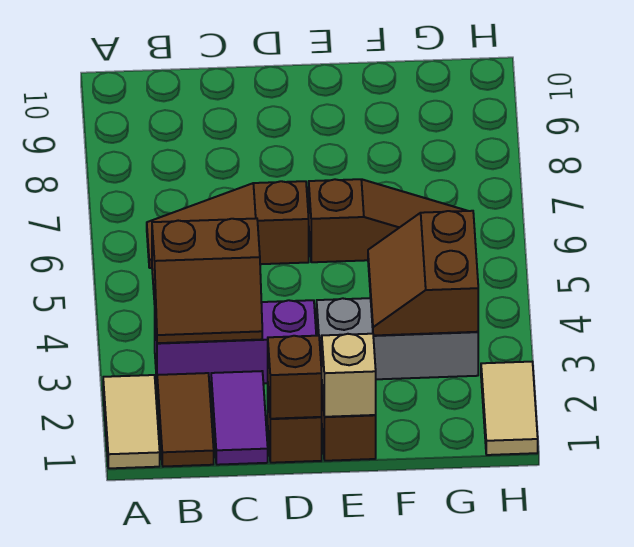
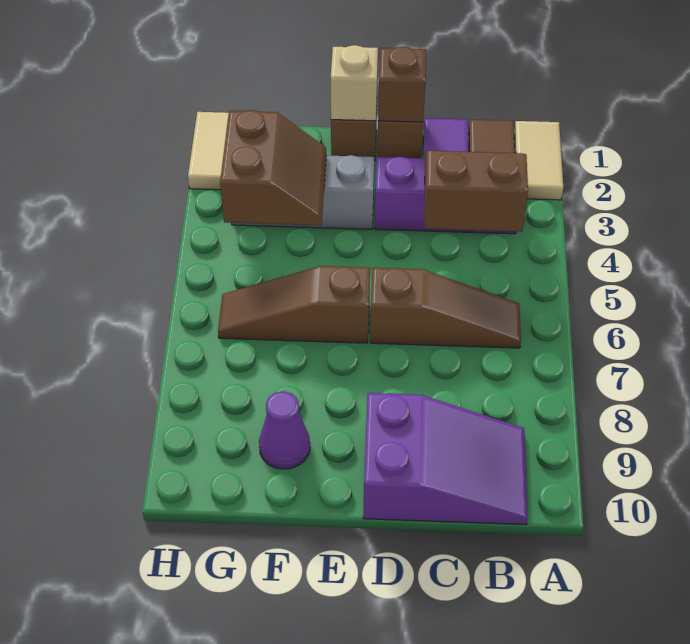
none -> purple 2x3 slope [363,393,528,525]
none -> purple 1x1 cone [259,391,310,469]

